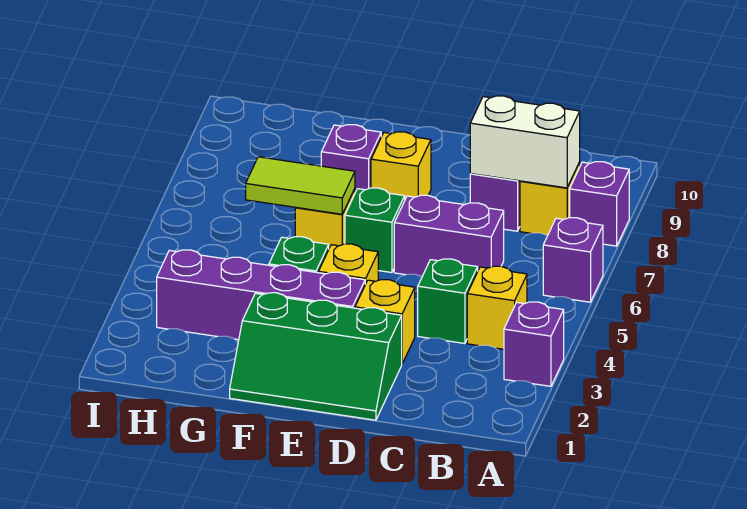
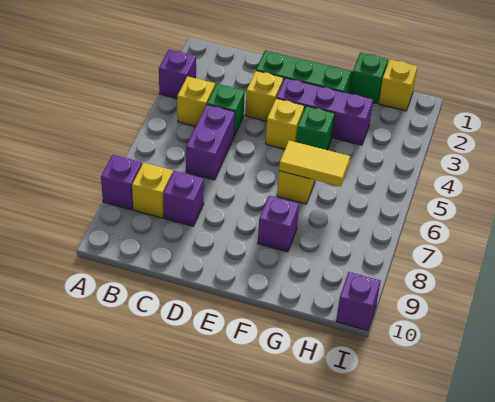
purple 1x1 brick [543,218,603,302] -> purple 1x1 brick moved to [336,272,381,331]
white 1x2 brick [470,96,580,188] -> none
purple 1x2 brick [394,195,504,276] -> purple 1x2 brick turned to [186,105,235,180]
purple 1x4 brick [157,250,365,340] -> purple 1x3 brick [276,78,373,145]
green 1x1 brick [345,188,405,273] -> green 1x1 brick moved to [350,52,388,104]
yellow 1x1 brick [371,132,431,199] -> yellow 1x1 brick moved to [379,60,418,111]
lime 1x2 tile [246,157,355,214] -> yellow 1x2 tile [279,141,350,187]

